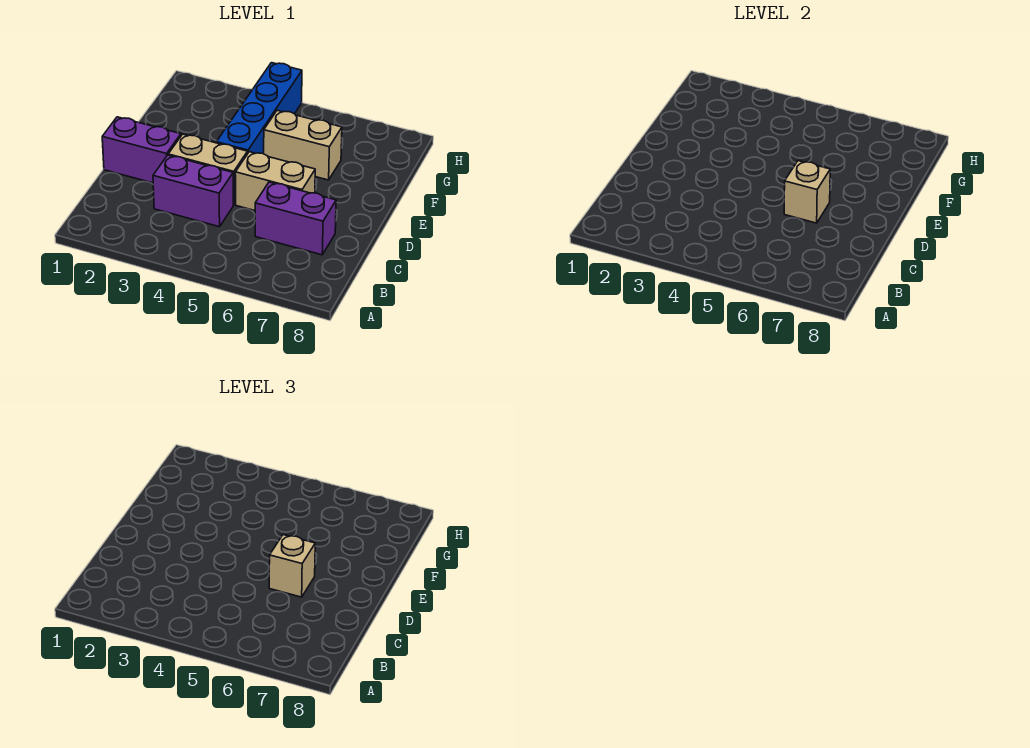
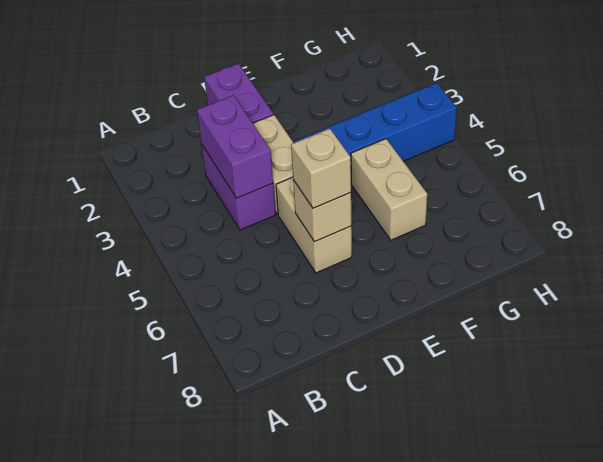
purple 1x2 brick [255,182,336,255] -> purple 1x2 brick moved to [197,95,273,198]

